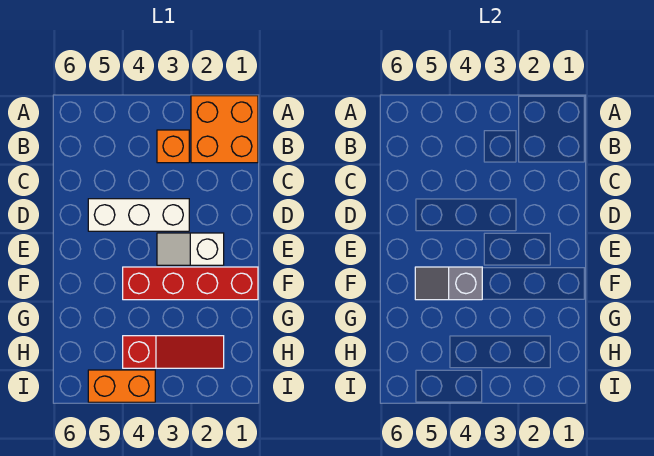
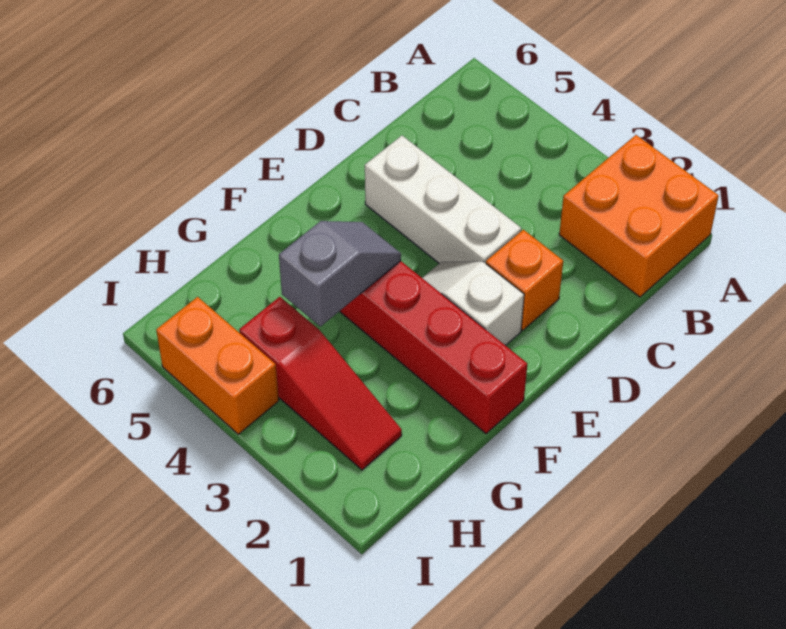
orange 1x1 brick [157,130,189,163] -> orange 1x1 brick moved to [486,230,563,330]
grey 1x2 slope [415,267,482,300] -> grey 1x2 slope turned to [279,221,401,326]

